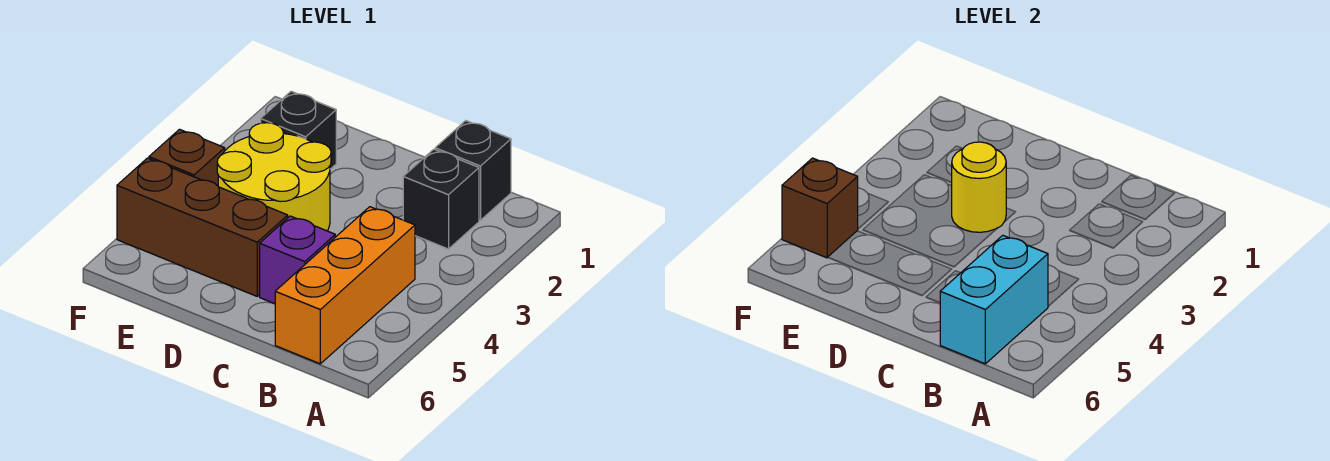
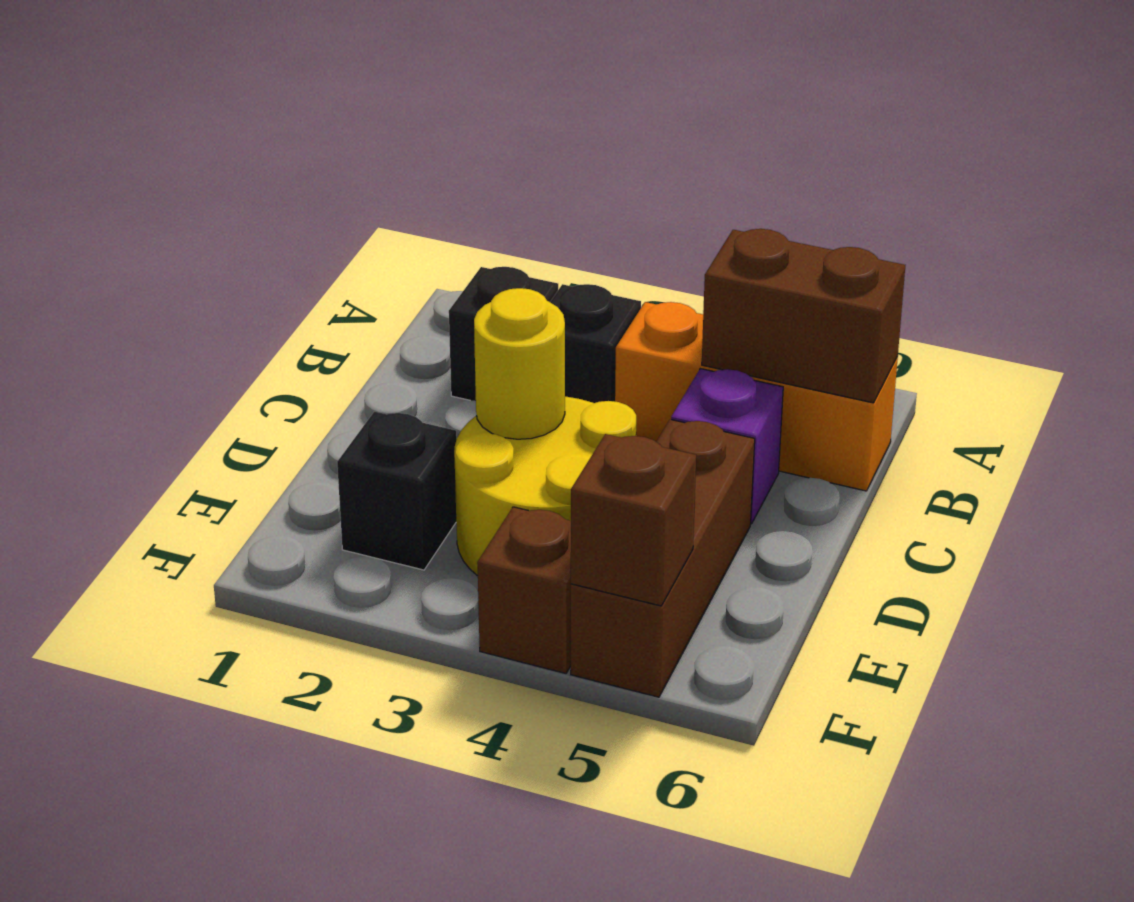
black 1x1 brick [435,121,511,220] -> black 1x1 brick moved to [550,284,641,403]
cyan 1x2 brick [940,235,1048,364] -> brown 1x2 brick [702,229,905,403]

